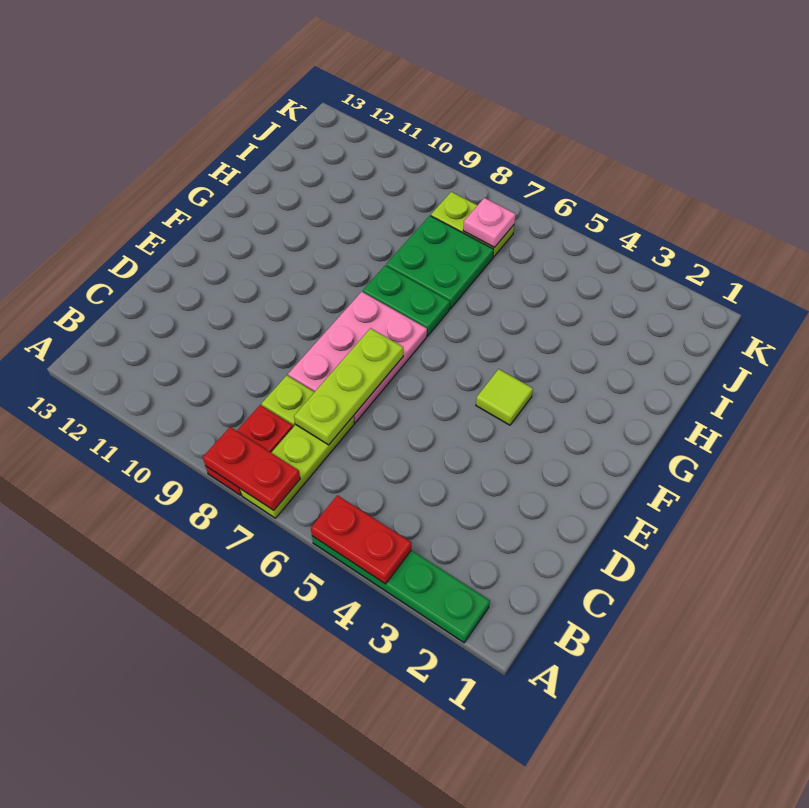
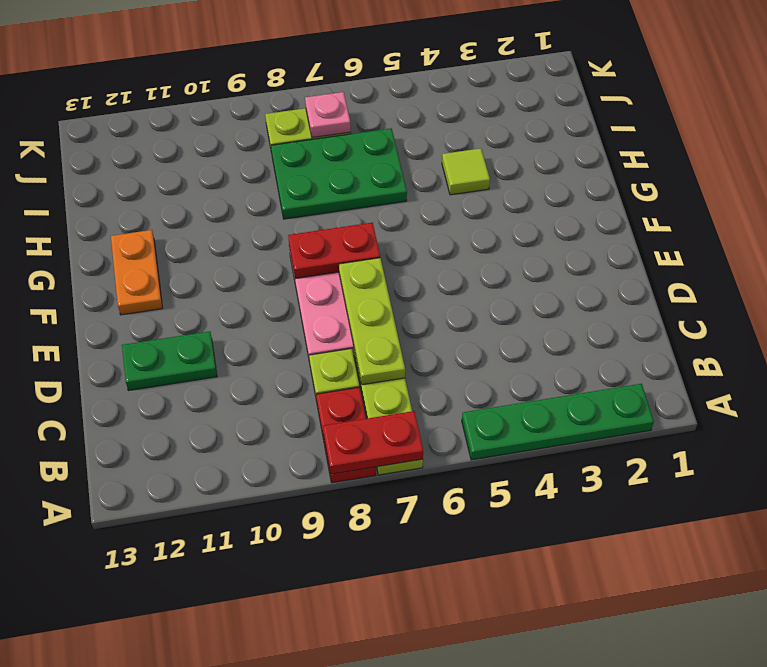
red 1x2 plate [311,495,411,584] -> red 1x2 plate moved to [288,223,380,279]
lime 1x1 tile [476,369,533,425] -> lime 1x1 tile moved to [442,148,490,195]
none -> orange 1x2 plate [111,230,162,315]
green 1x2 plate [363,266,450,336] -> green 1x2 plate moved to [122,331,217,391]
green 2x2 plate [386,216,493,309] -> green 2x3 plate [271,128,407,219]

